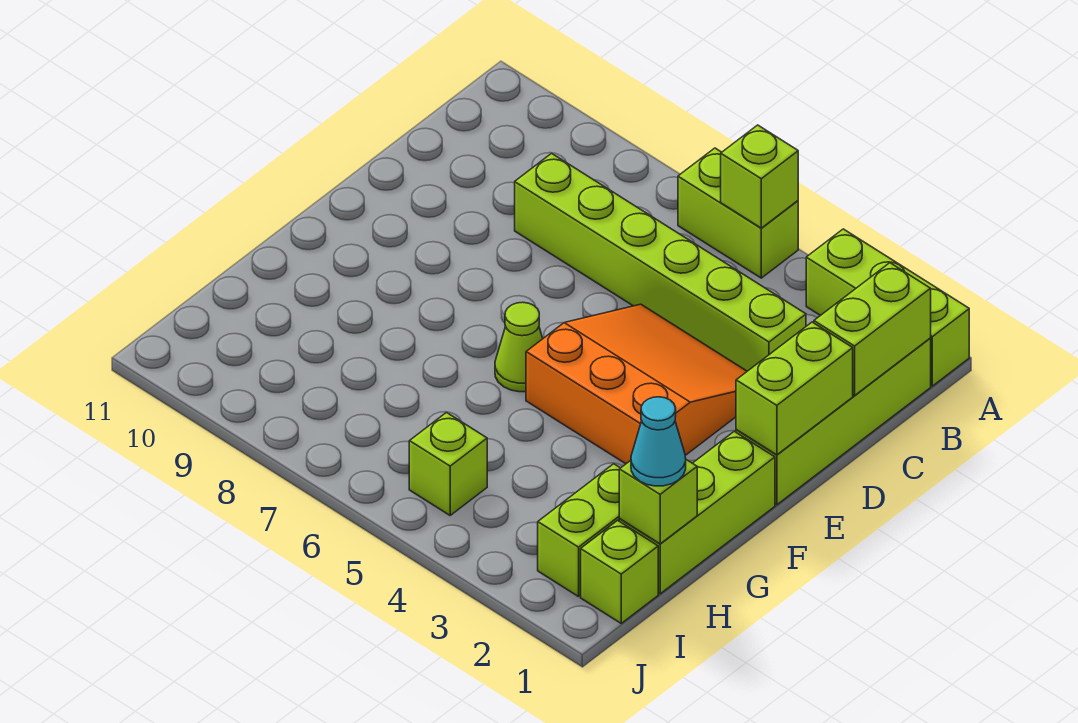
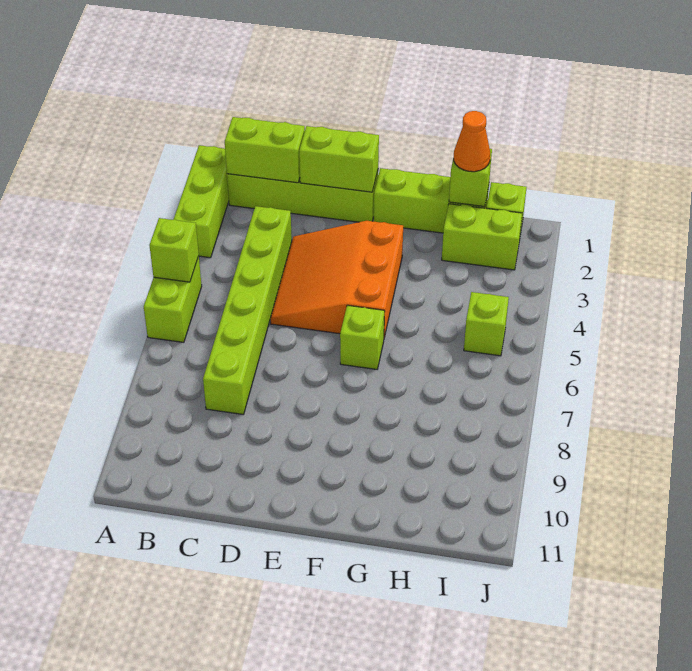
lime 1x1 cone [495,302,543,392] -> lime 1x1 brick [340,305,385,369]
cyan 1x1 cone [631,397,686,486] -> orange 1x1 cone [454,111,490,172]

